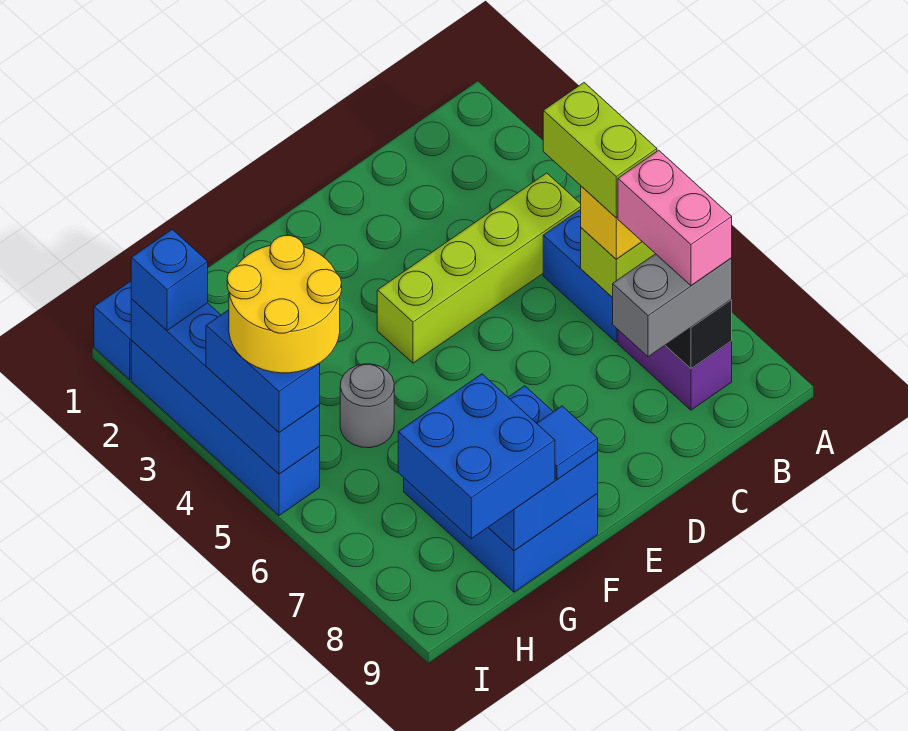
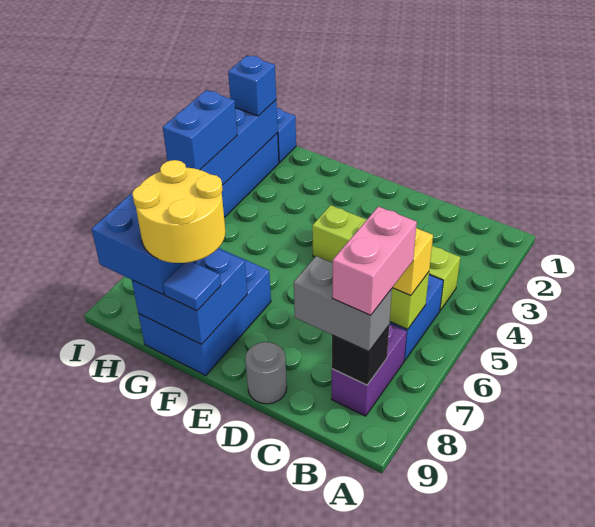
lime 1x2 brick [543,83,657,217] -> none
grey 1x1 round brick [340,364,394,448] -> grey 1x1 round brick moved to [245,342,287,404]
yellow 2x2 round brick [227,236,342,373] -> yellow 2x2 round brick moved to [132,160,225,263]

